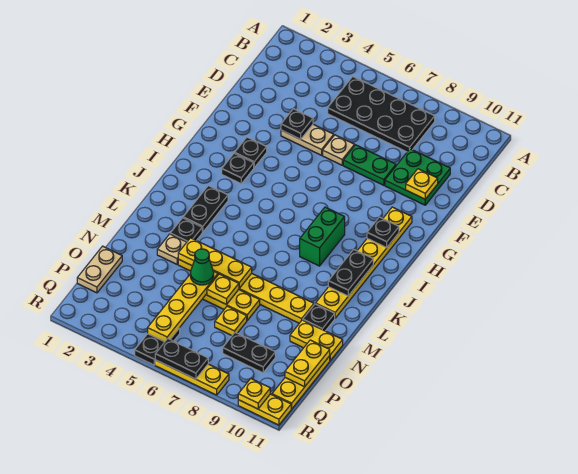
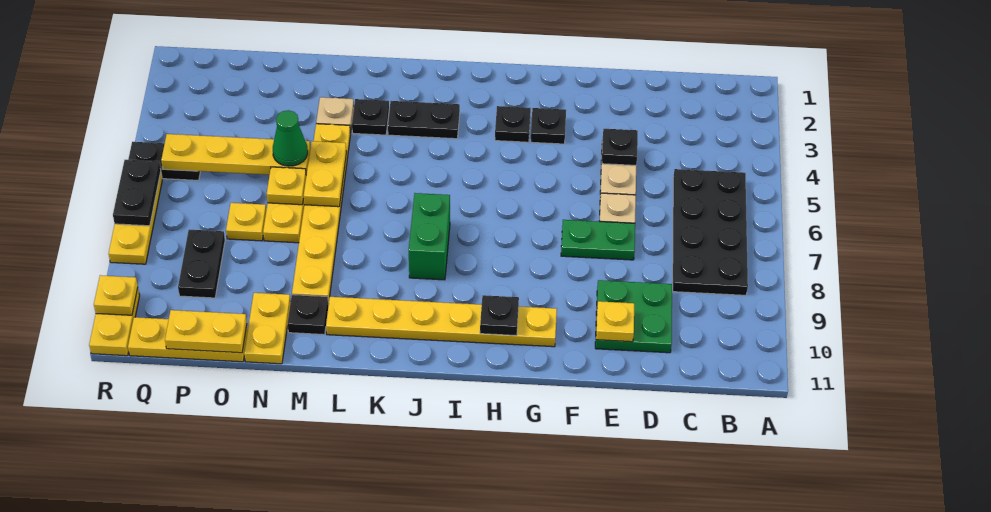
green 1x2 plate [343,145,396,185] -> green 1x2 plate turned to [561,220,635,260]
green 1x2 brick [300,207,345,266] -> green 1x2 brick turned to [409,193,450,280]
black 1x2 plate [328,249,373,296] -> none
yellow 1x3 plate [178,238,252,288] -> yellow 1x2 plate [304,141,346,207]
tan 1x2 plate [77,246,122,293] -> none

